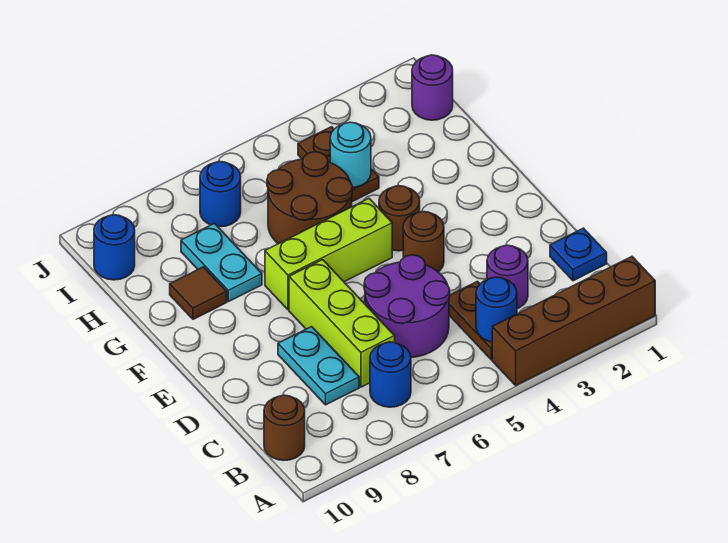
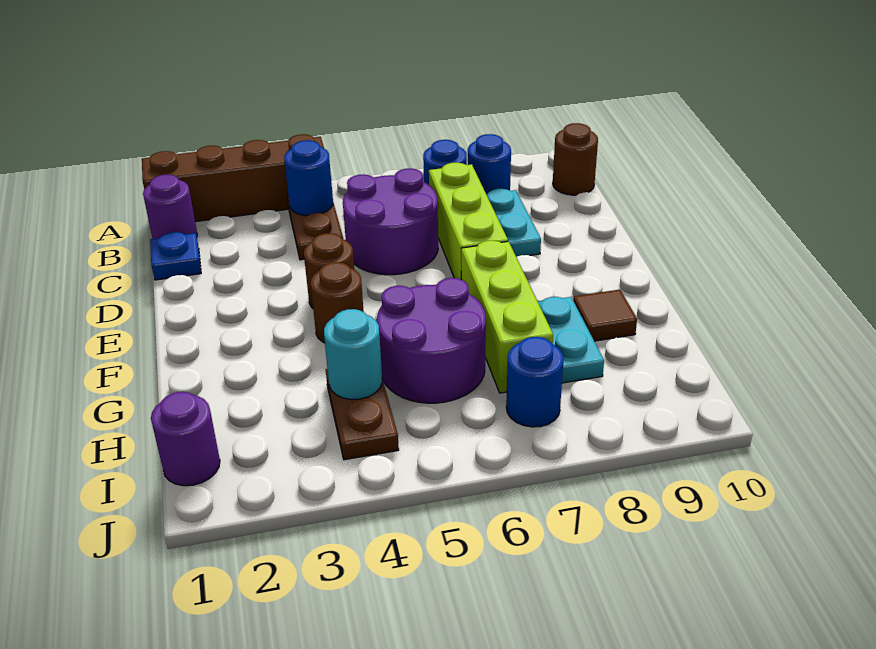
purple 1x1 round brick [487,245,528,309] -> purple 1x1 round brick moved to [143,175,197,239]
lime 1x3 brick [265,199,392,310] -> lime 1x3 brick turned to [461,240,553,393]
brown 2x2 round brick [267,152,352,244] -> purple 2x2 round brick [377,278,486,403]
blue 1x1 round brick [94,215,135,280] -> blue 1x1 round brick moved to [468,134,511,194]

